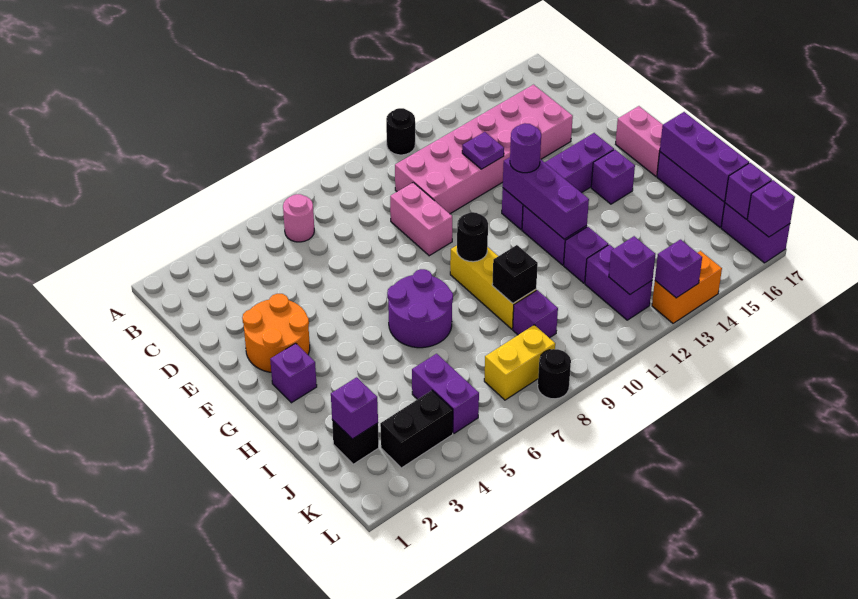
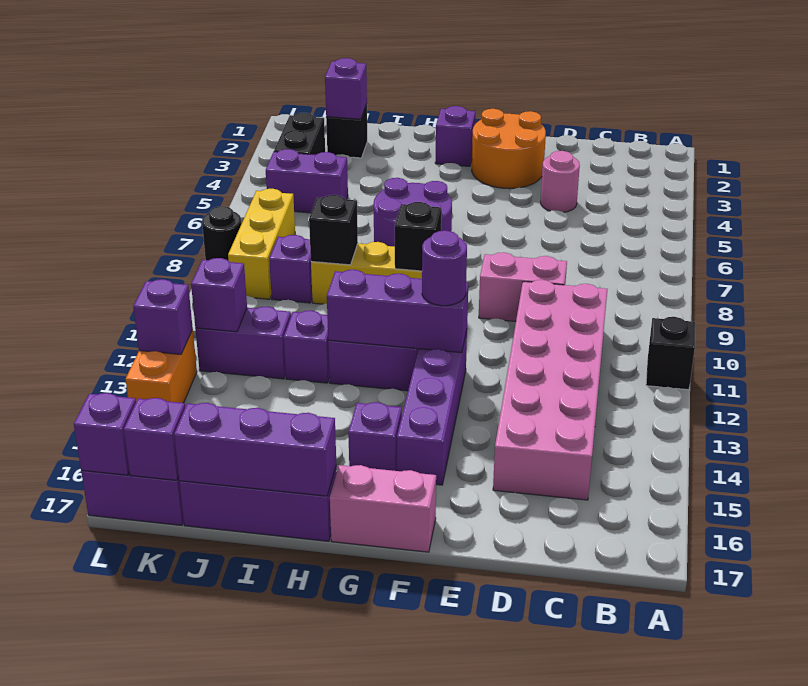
black 1x1 round brick [386,108,415,155] -> black 1x1 brick [646,317,695,390]
pink 1x1 round brick [283,194,314,242] -> pink 1x1 round brick moved to [541,151,580,212]
purple 1x1 plate [462,132,504,169] -> none
black 1x1 round brick [457,212,488,262] -> black 1x1 brick [395,202,441,271]
yellow 1x2 brick [484,325,555,400] -> yellow 1x3 brick [228,189,295,299]

